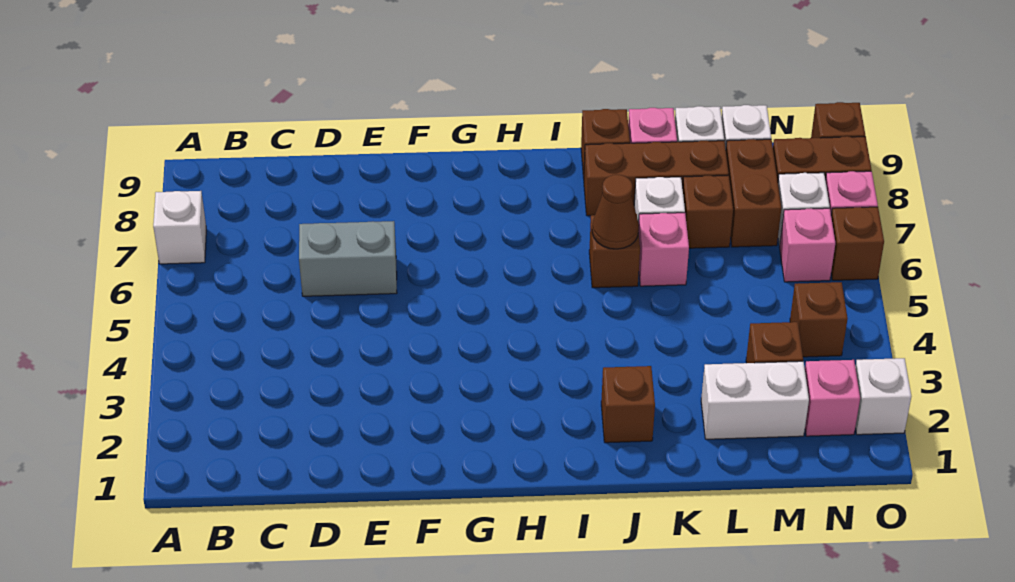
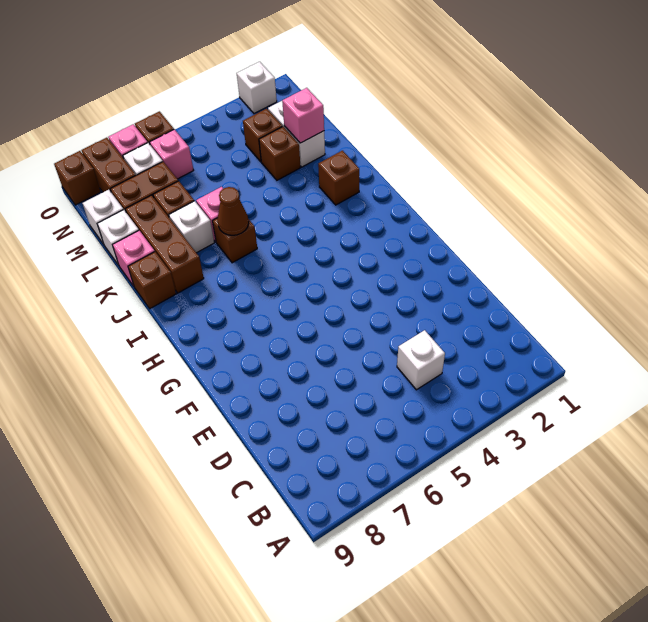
white 1x1 brick [153,191,206,264] -> white 1x1 brick moved to [397,330,445,390]
grey 1x2 brick [299,221,397,296] -> none
pink 1x1 brick [805,360,860,436] -> pink 1x1 brick moved to [282,88,324,143]
brown 1x1 brick [790,282,848,357] -> brown 1x1 brick moved to [259,127,301,180]

